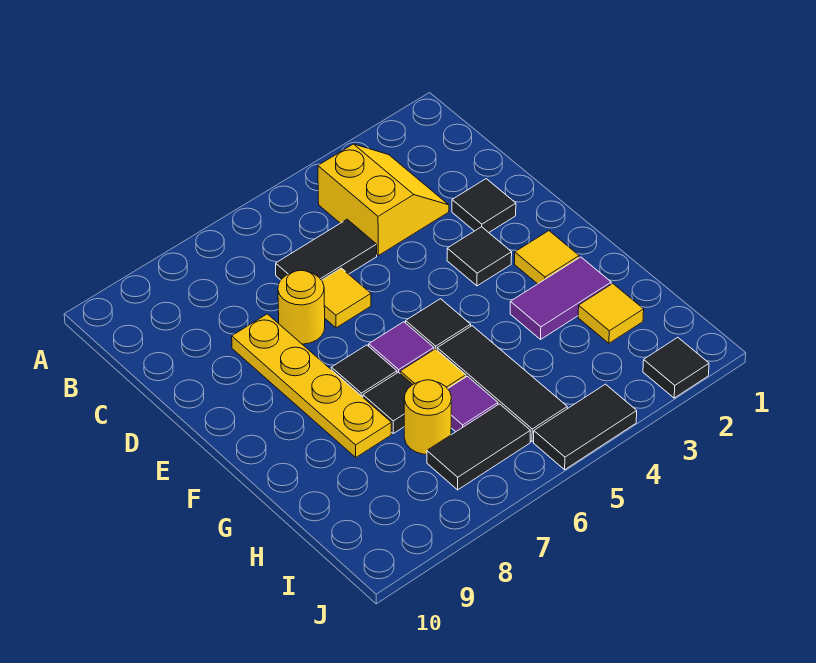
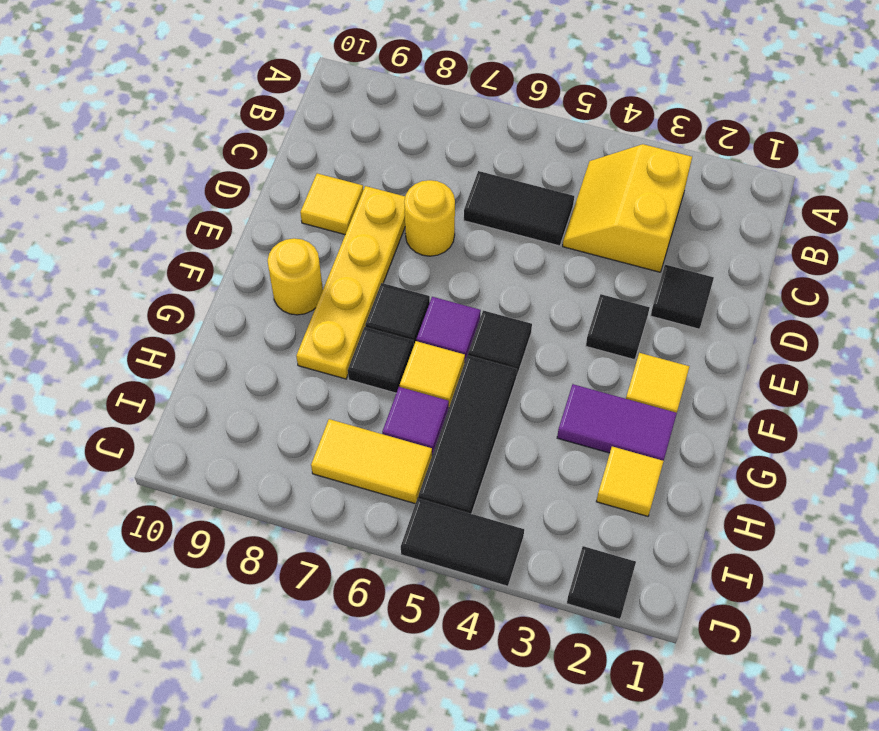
yellow 2x2 slope [318,144,449,256] -> yellow 2x2 slope turned to [563,144,692,272]
yellow 1x1 tile [322,268,371,328] -> yellow 1x1 tile moved to [300,173,363,234]
yellow 1x1 round brick [404,380,451,454] -> yellow 1x1 round brick moved to [268,238,323,315]
black 1x2 tile [427,404,530,490] -> yellow 1x2 tile [311,419,432,504]

